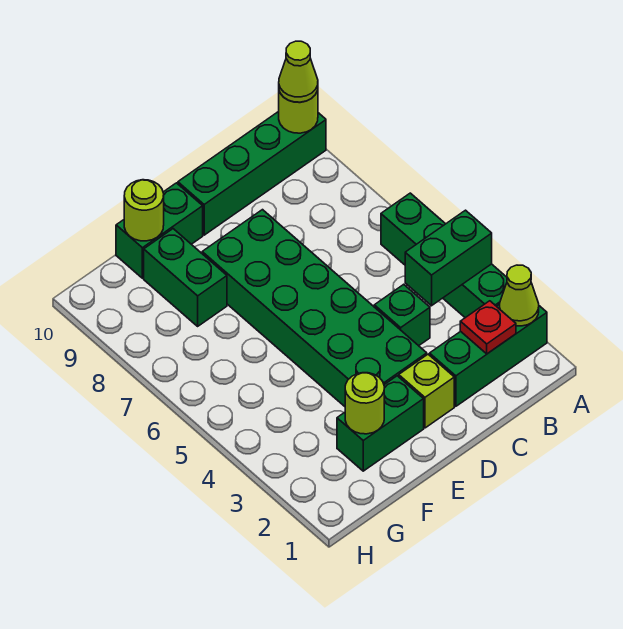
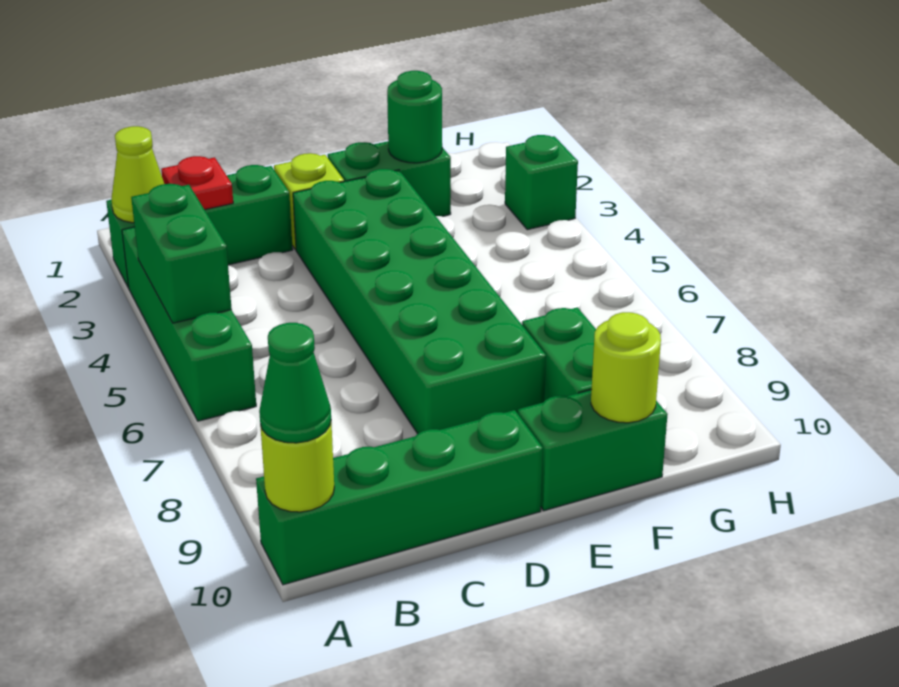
green 1x2 brick [405,210,492,306] -> green 1x2 brick turned to [131,184,232,323]
lime 1x1 cone [279,41,318,102] -> green 1x1 cone [259,323,331,443]
green 1x1 brick [374,284,430,346] -> green 1x1 brick moved to [505,135,578,230]
lime 1x1 round brick [345,373,384,434] -> green 1x1 round brick [387,71,442,163]

